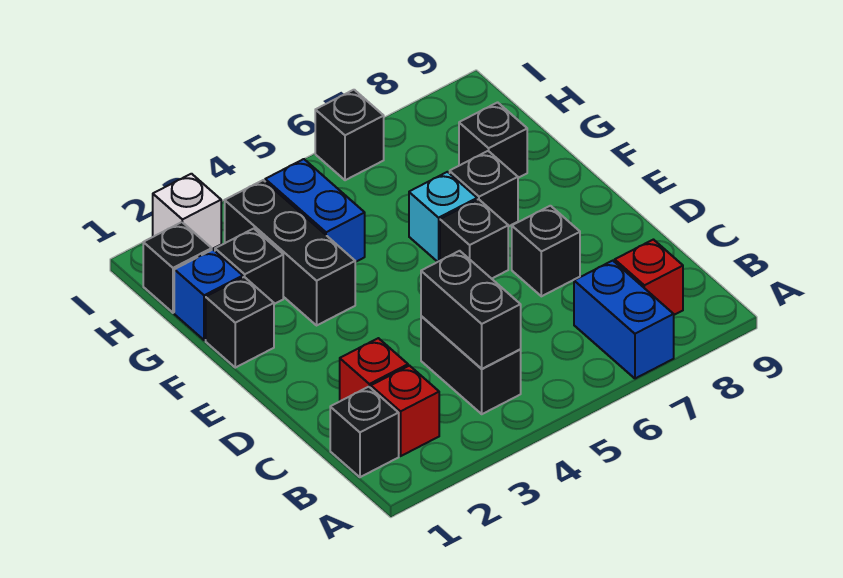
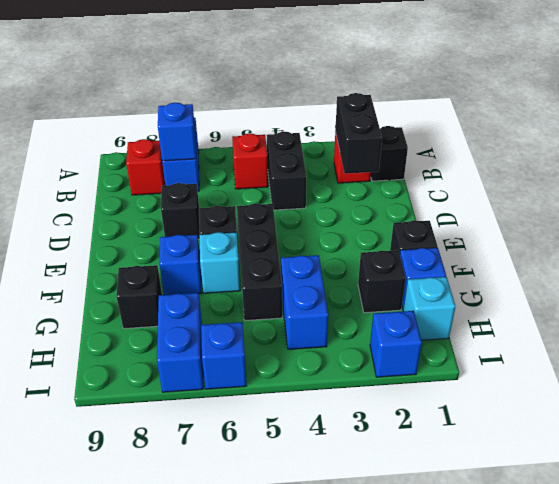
black 1x2 brick [421,251,521,369] -> black 1x2 brick moved to [335,93,382,174]
none -> blue 1x1 brick [158,103,196,161]
red 1x1 brick [340,338,408,401] -> red 1x1 brick moved to [232,133,268,189]
black 1x3 brick [225,180,355,325] -> black 1x3 brick moved to [237,203,282,321]
black 1x1 brick [450,151,518,227] -> blue 1x1 brick [159,235,202,295]
black 1x1 brick [143,222,212,313] -> cyan 1x1 brick [403,277,456,340]
none -> blue 1x2 brick [157,293,204,392]
white 1x1 brick [153,174,221,249] -> blue 1x1 brick [370,311,422,377]
black 1x1 brick [315,90,384,180] -> blue 1x1 brick [201,322,247,389]

